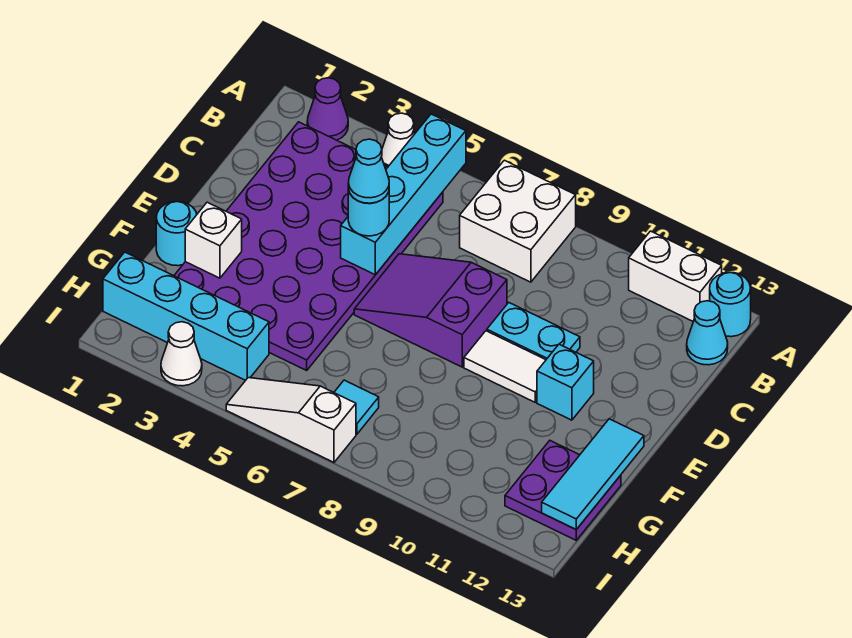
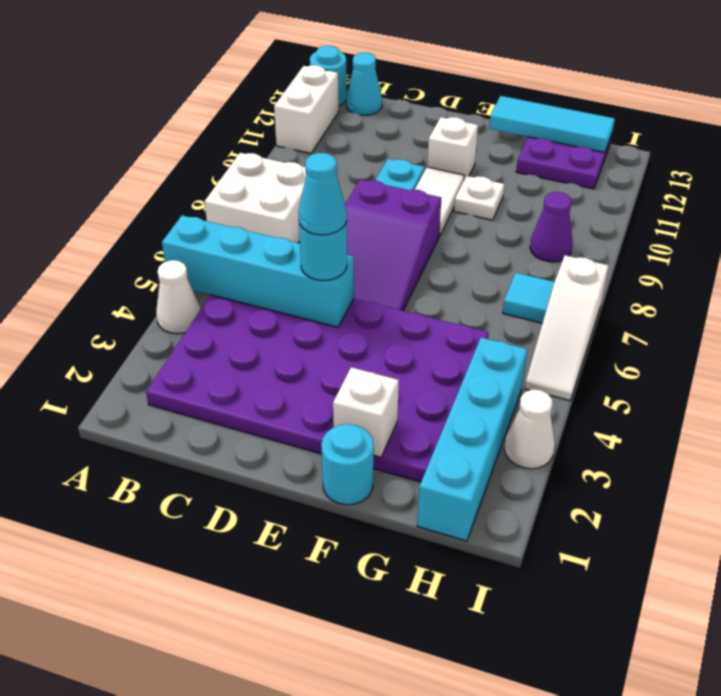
purple 1x1 cone [307,78,348,140] -> purple 1x1 cone moved to [530,192,573,262]
cyan 1x1 brick [537,344,594,420] -> white 1x1 brick [427,117,478,179]
none -> white 1x1 plate [454,176,504,220]

